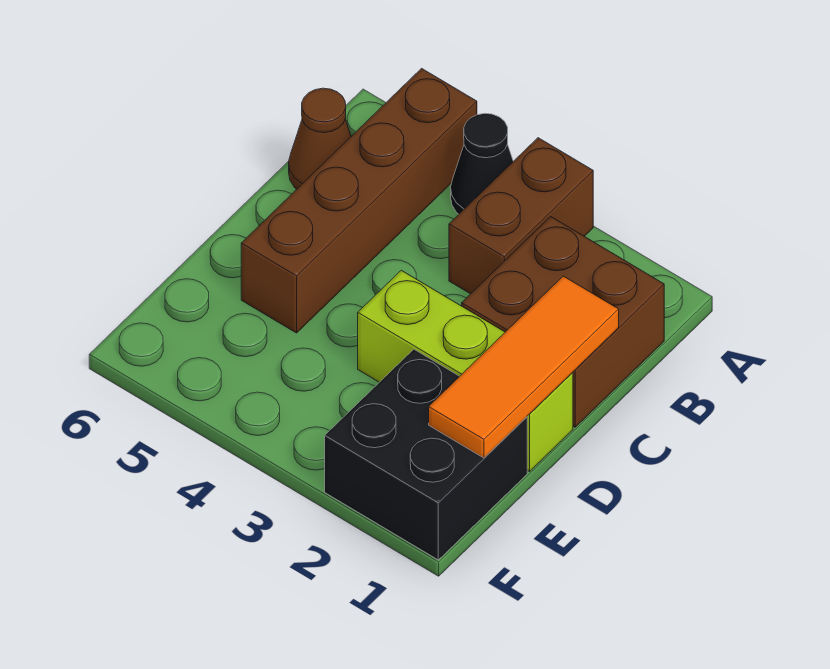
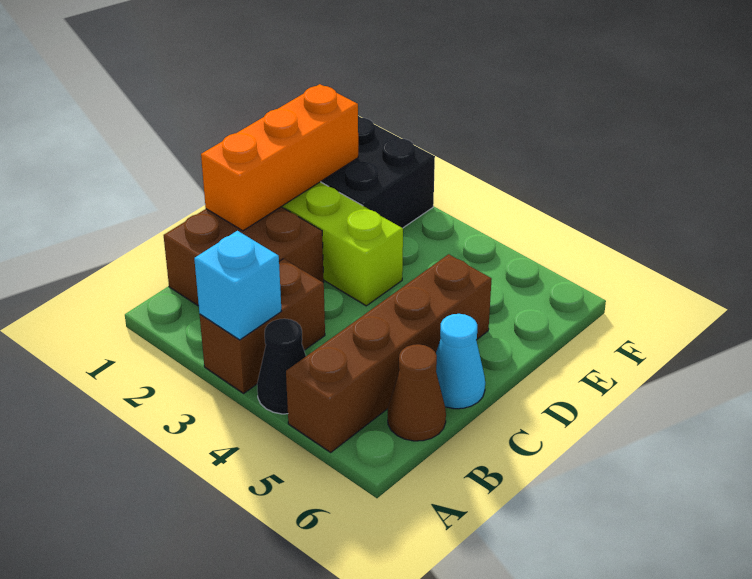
none -> cyan 1x1 brick [194,231,281,340]
orange 1x3 tile [429,276,619,458] -> orange 1x3 brick [201,84,358,231]
none -> cyan 1x1 cone [436,314,485,409]

